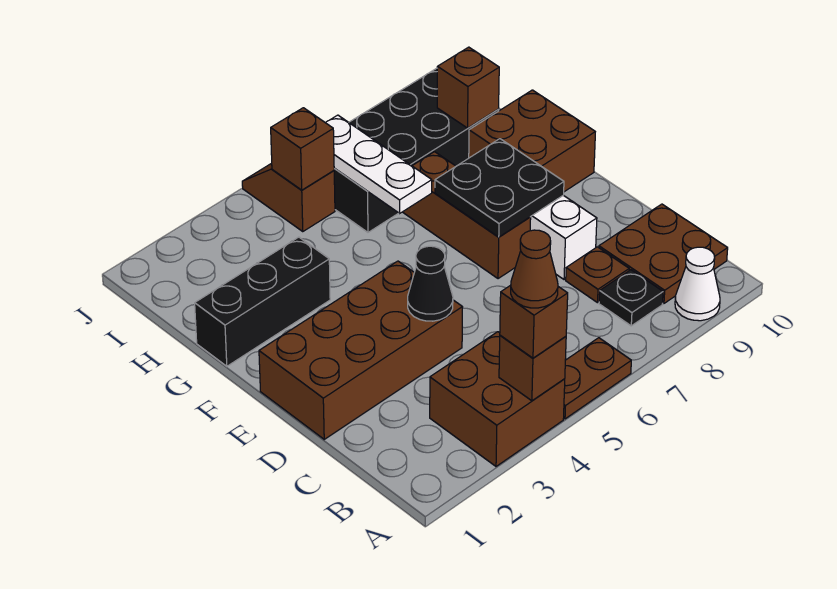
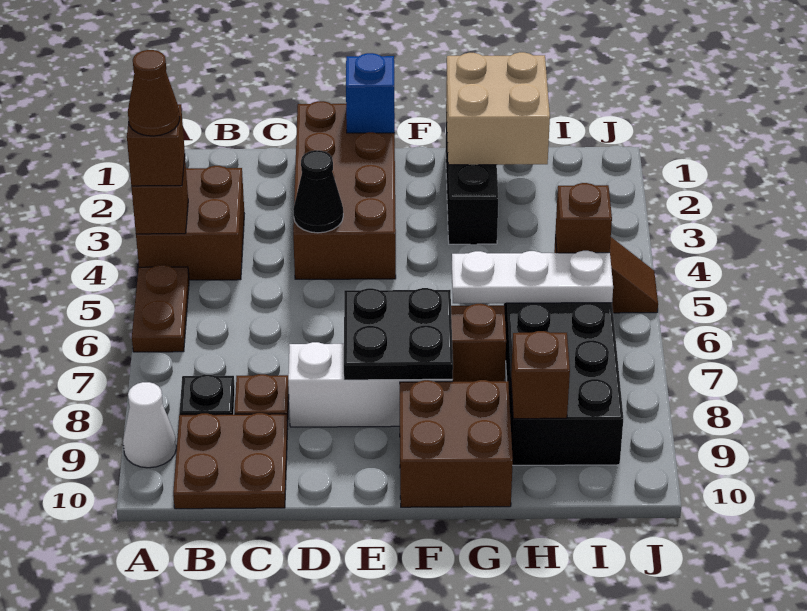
none -> blue 1x1 brick [346,53,395,133]
none -> tan 2x2 brick [446,52,550,165]

